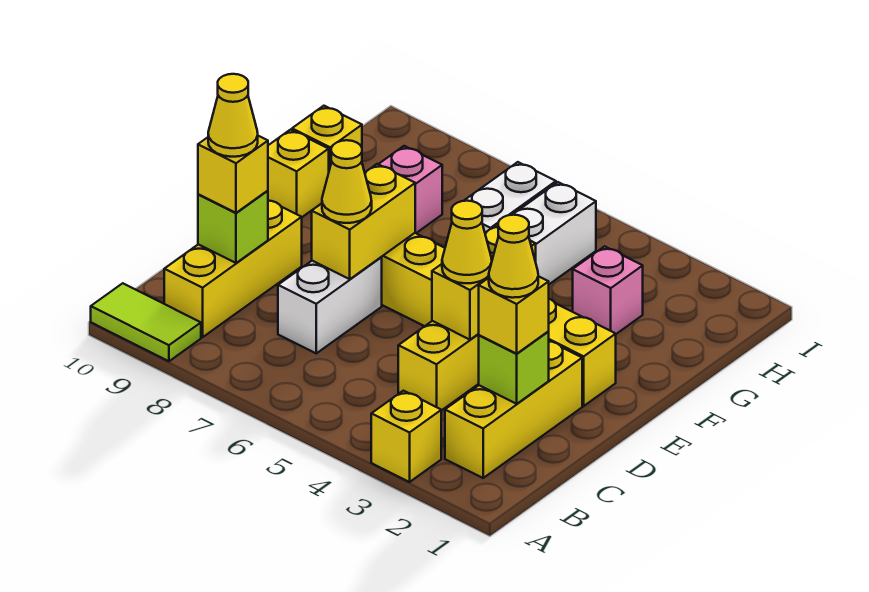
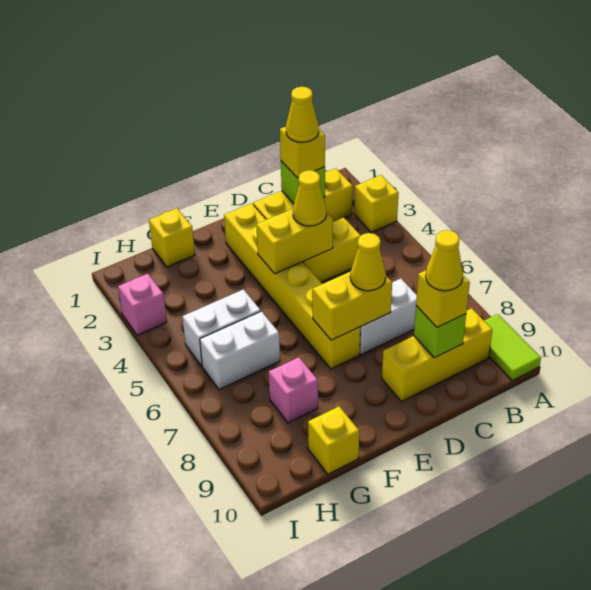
yellow 1x1 brick [268,130,329,217] -> yellow 1x1 brick moved to [149,208,195,267]
pink 1x1 brick [573,246,643,334] -> pink 1x1 brick moved to [118,274,167,335]

